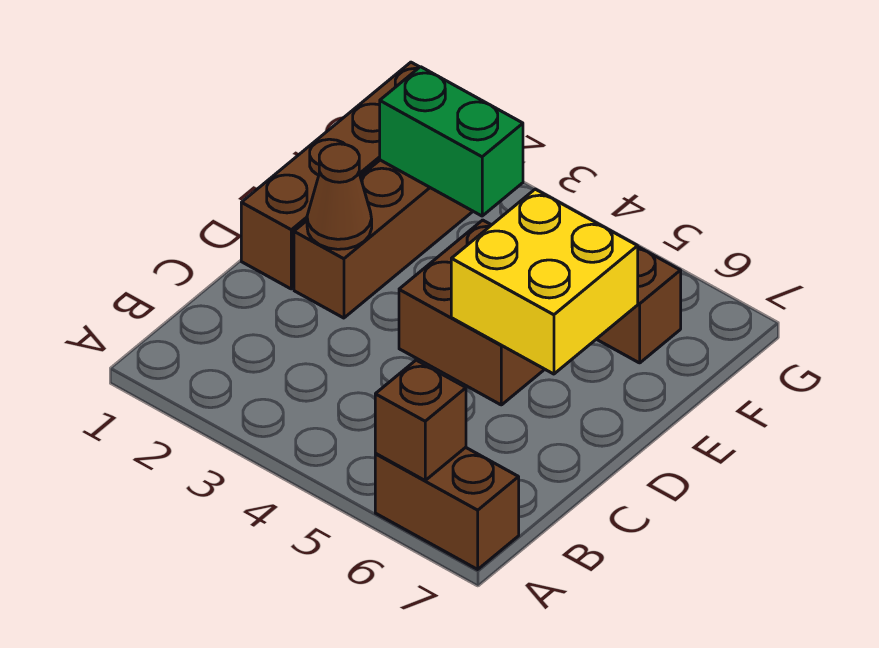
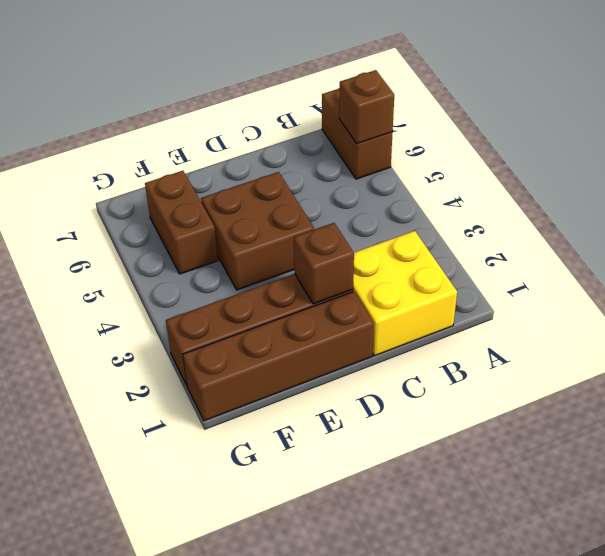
brown 1x1 cone [307,144,372,249] -> brown 1x1 brick [294,223,354,304]
yellow 2x2 brick [451,189,638,374] -> yellow 2x2 brick moved to [353,231,457,356]
green 1x2 brick [380,67,523,216] -> none

